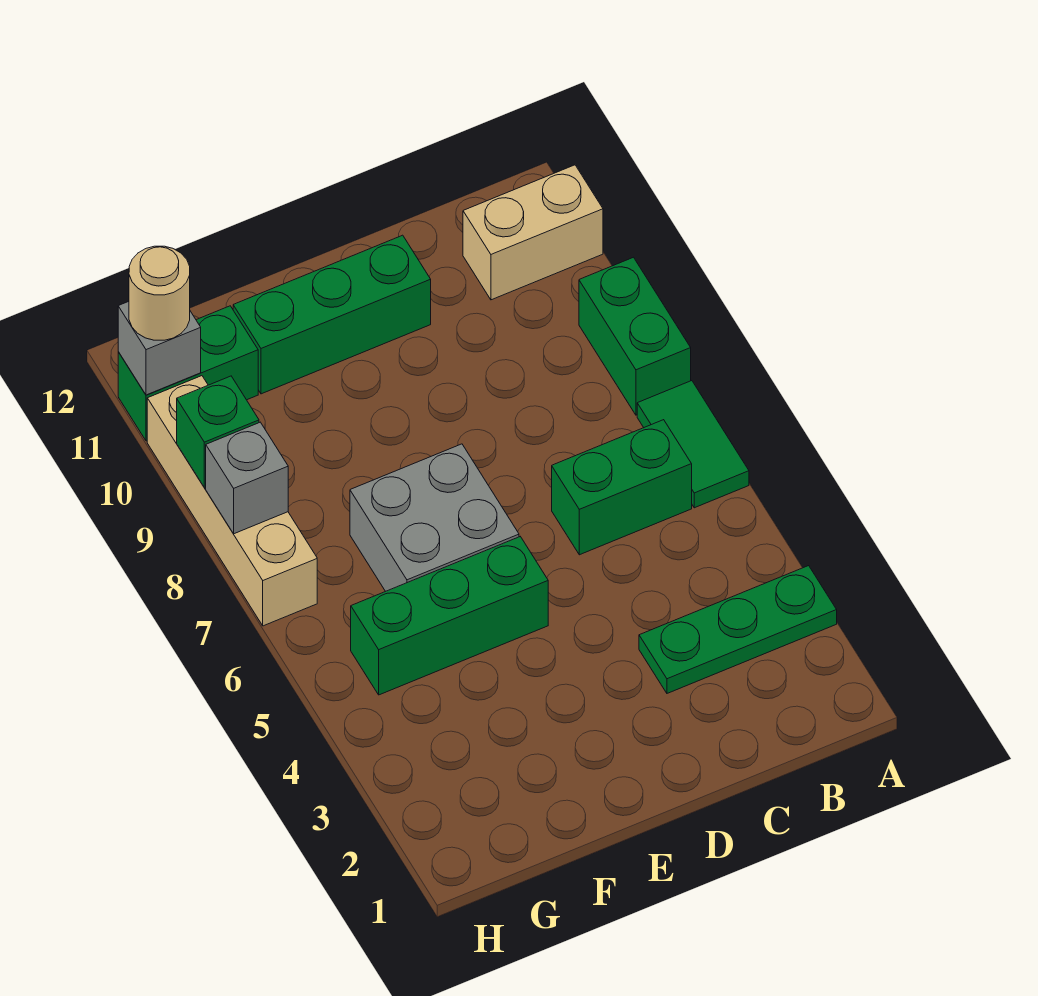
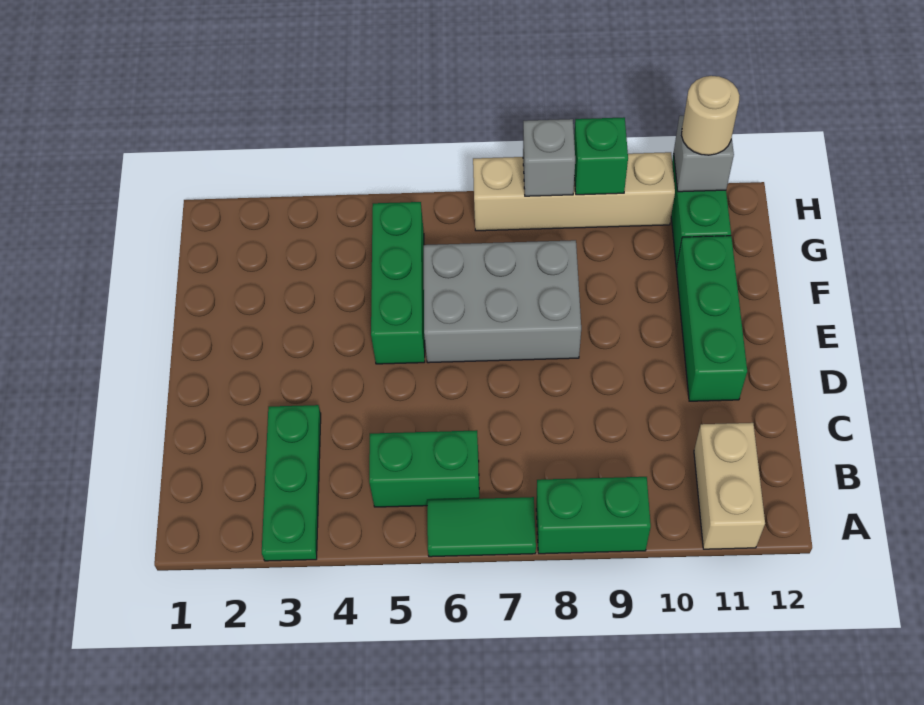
green 1x2 brick [552,420,692,555] -> green 1x2 brick turned to [369,430,479,507]
grey 2x2 brick [350,444,519,591] -> grey 2x3 brick [424,240,581,363]

